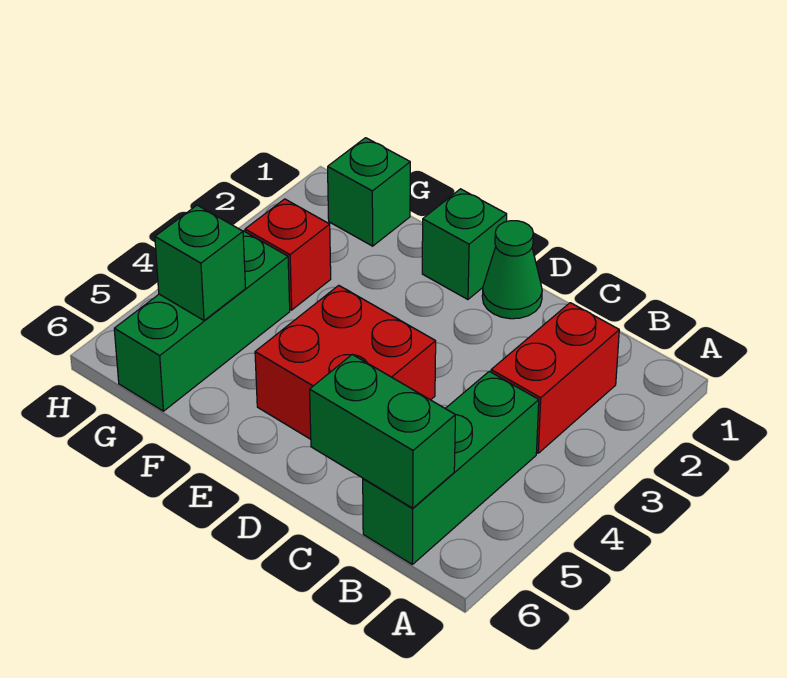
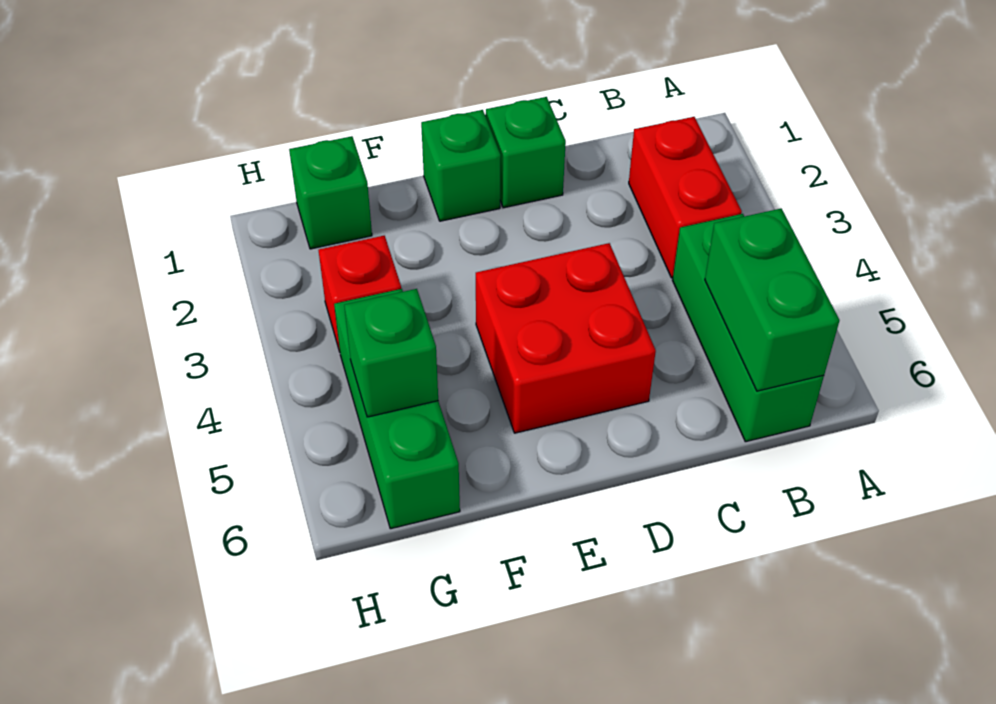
green 1x2 brick [310,355,455,508] -> green 1x2 brick turned to [705,209,839,391]
green 1x1 cone [482,221,542,319] -> green 1x1 brick [486,97,566,208]

